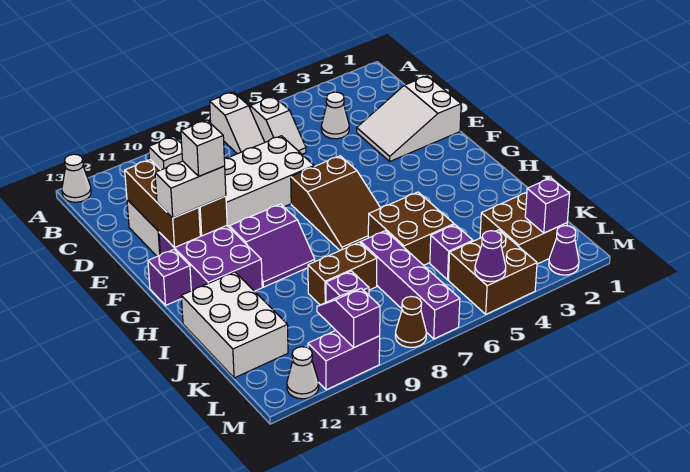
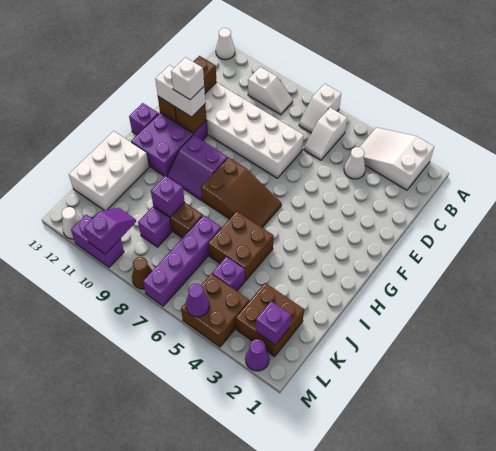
white 2x3 slope [357,76,461,161] -> white 2x3 slope moved to [360,128,434,190]
brown 2x3 slope [291,156,380,250] -> brown 2x3 slope turned to [201,157,282,227]
none -> purple 1x1 brick [151,176,185,217]

